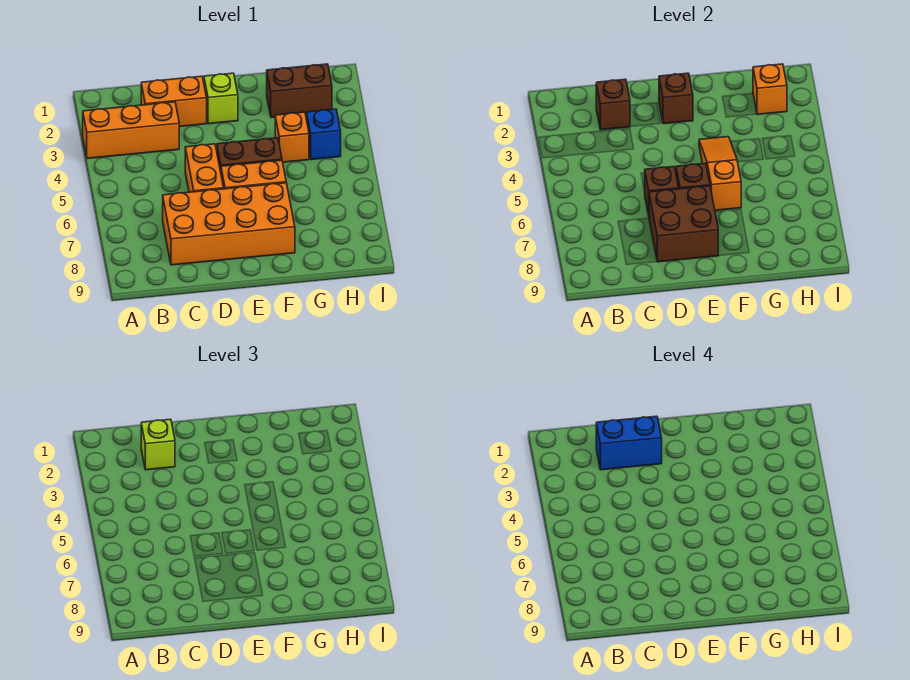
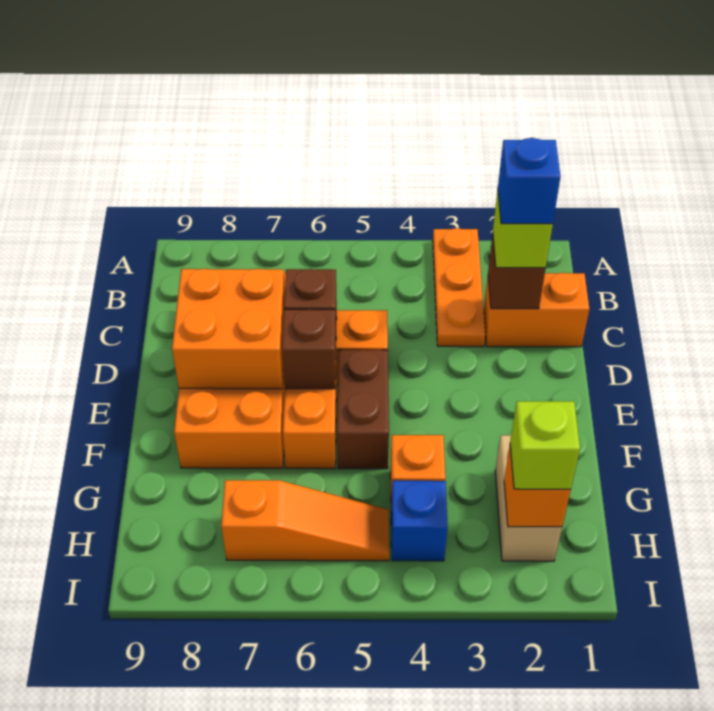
orange 1x3 brick [83,102,179,158] -> orange 1x3 plate [433,228,485,347]
orange 1x2 brick [141,76,207,127] -> orange 1x2 brick turned to [484,273,589,347]
blue 1x2 brick [596,416,662,470] -> blue 1x1 brick [498,138,561,224]
brown 2x2 brick [649,186,719,262] -> orange 2x2 brick [172,269,285,389]
lime 1x1 brick [204,73,238,124] -> lime 1x1 brick moved to [510,401,580,490]
brown 1x1 brick [659,73,693,124] -> none
orange 1x3 slope [699,137,741,210] -> orange 1x3 slope moved to [221,480,389,561]
brown 1x2 brick [267,64,332,118] -> tan 1x2 brick [495,435,562,561]

